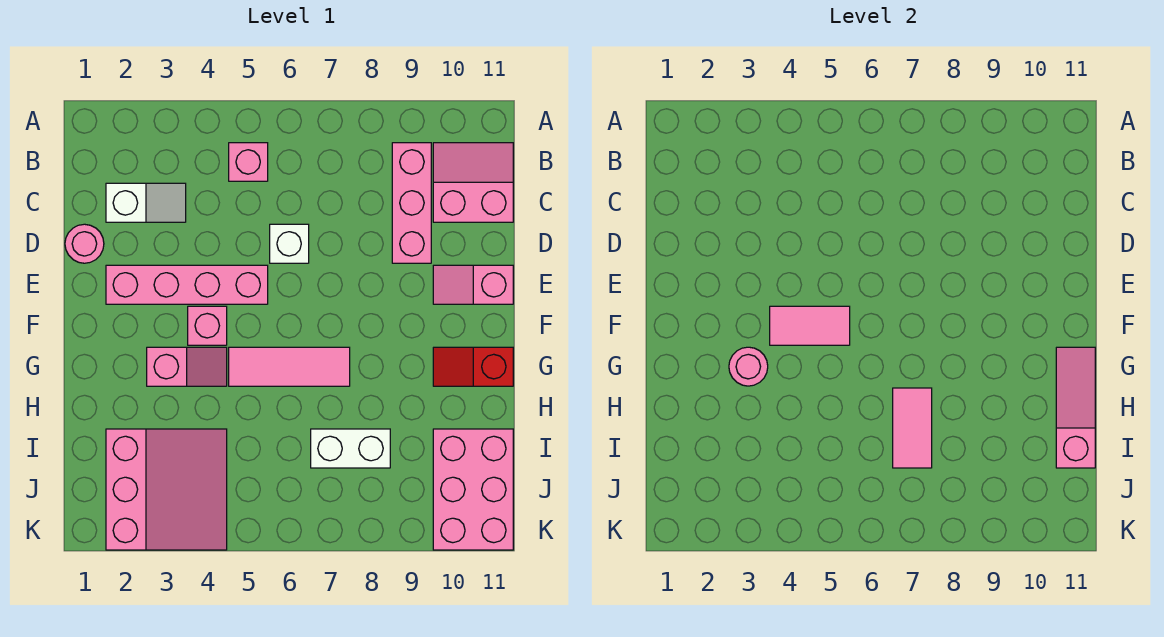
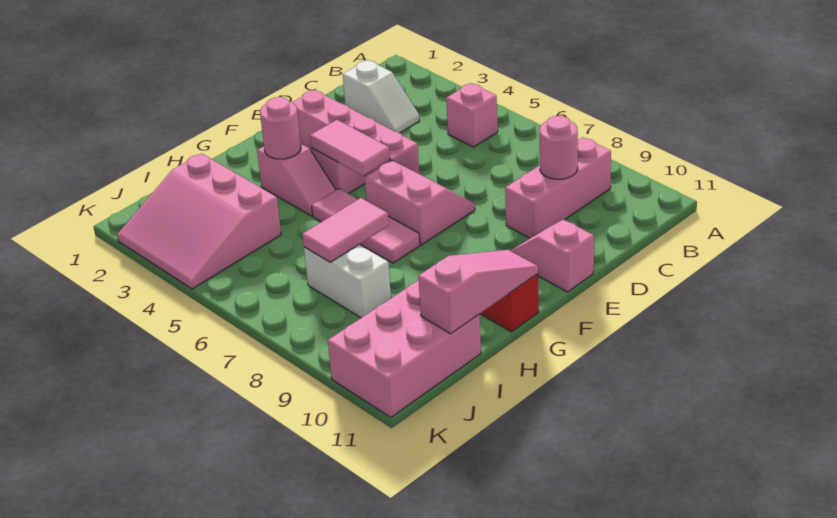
pink 2x2 slope [433,143,513,222] -> pink 2x2 slope moved to [365,161,475,245]
pink 1x1 round brick [65,224,104,263] -> pink 1x1 round brick moved to [539,116,578,179]
white 1x1 brick [270,224,309,263] -> none
pink 3x3 slope [106,429,227,550] -> pink 3x3 slope turned to [117,153,281,289]

